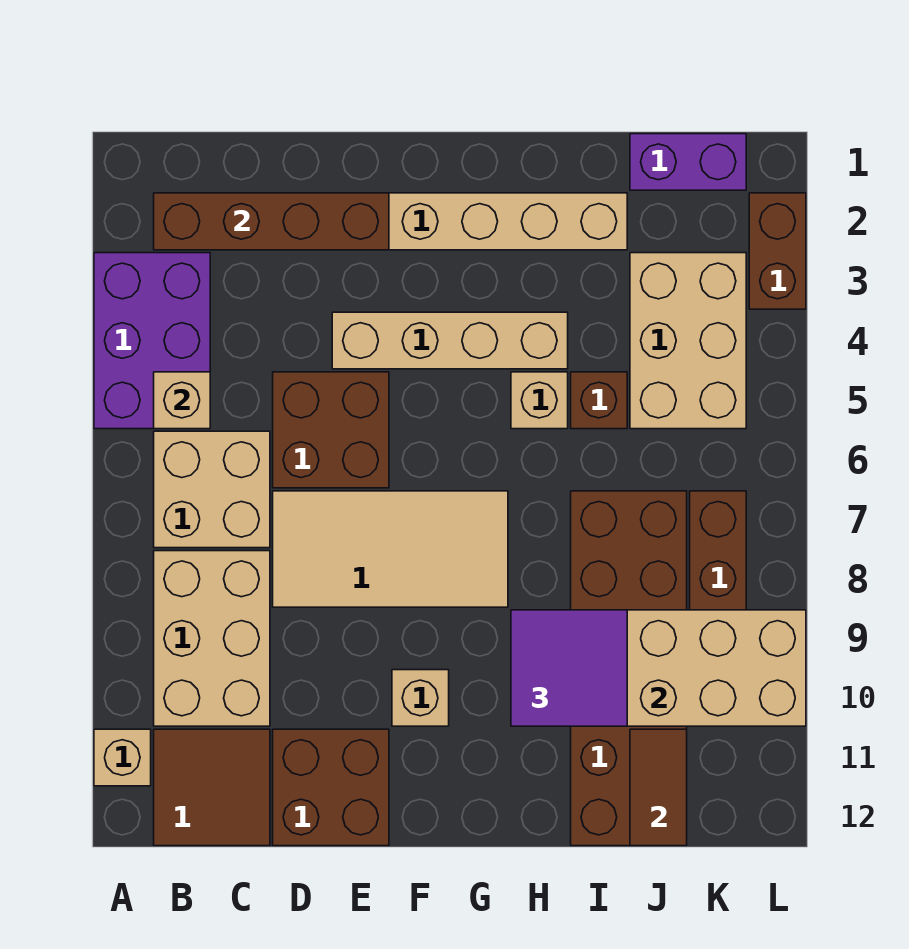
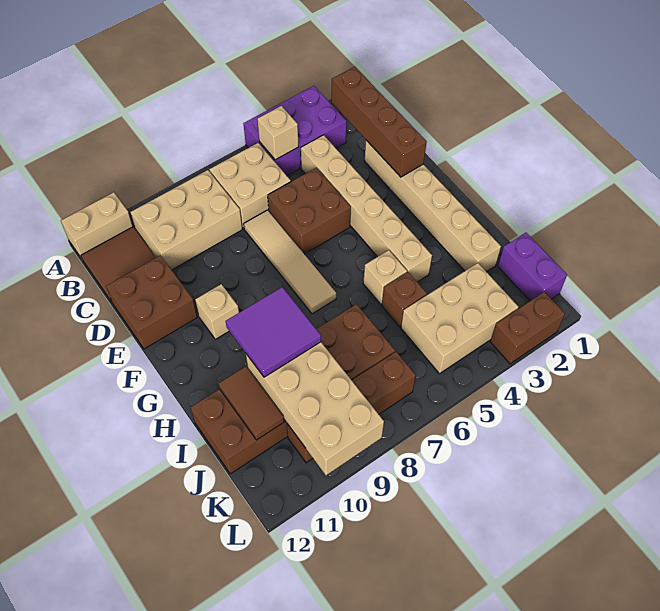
tan 1x1 brick [94,729,151,786] -> tan 1x2 brick [61,192,133,259]
tan 2x4 tile [273,491,508,607] -> tan 1x4 tile [244,210,336,314]
tan 1x4 brick [332,312,568,369] -> tan 1x6 brick [301,135,432,282]
brown 1x2 tile [630,729,687,846] -> brown 1x2 tile turned to [219,367,284,440]

